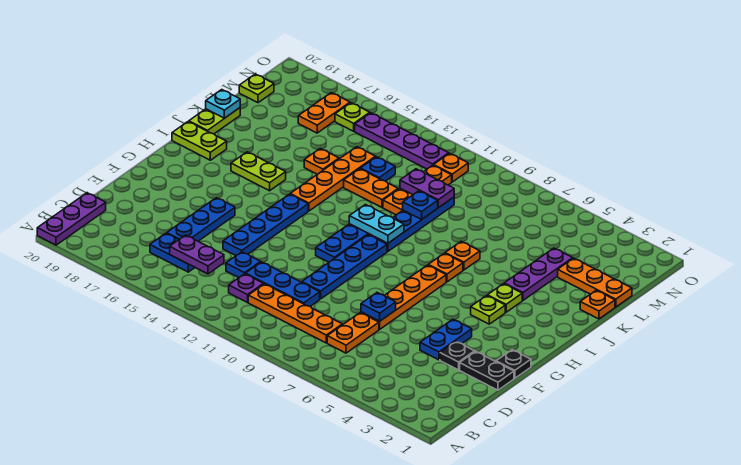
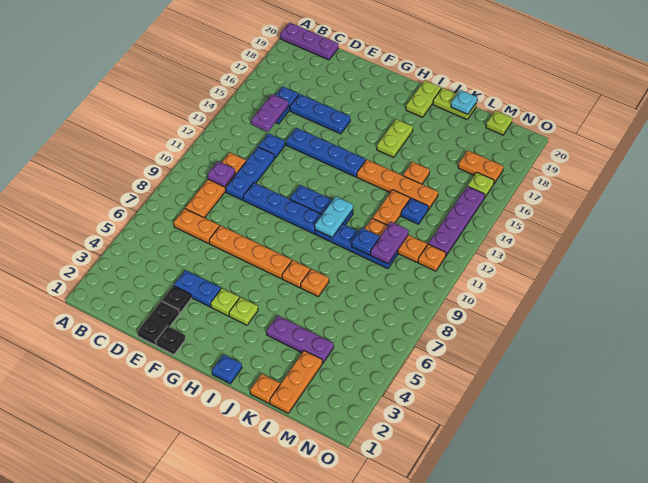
purple 1x1 plate [229,274,264,302] -> purple 1x1 plate moved to [208,161,235,187]
blue 1x1 plate [361,293,396,321] -> blue 1x1 plate moved to [212,355,242,384]
lime 1x1 plate [487,284,522,312] -> lime 1x1 plate moved to [211,288,239,316]

